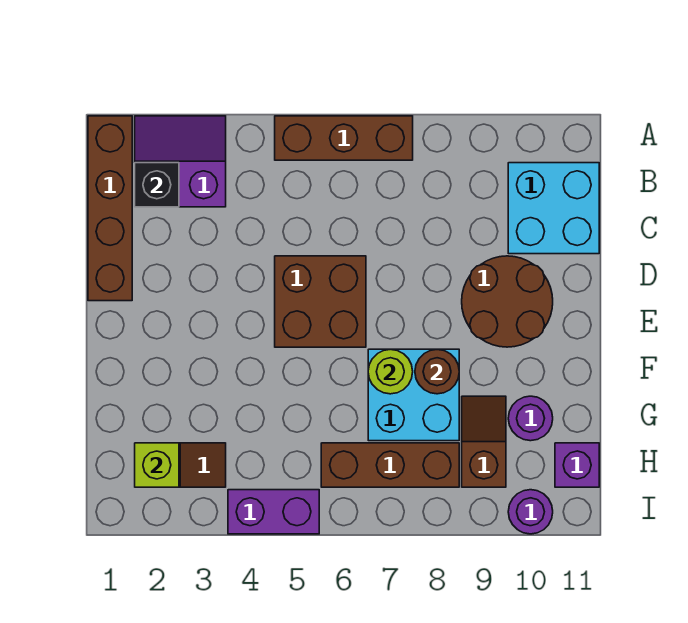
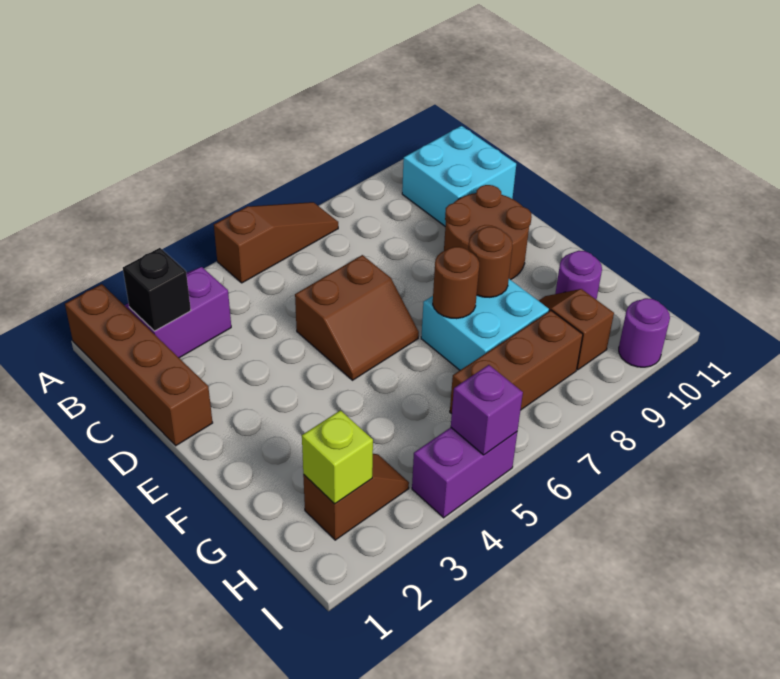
brown 1x3 brick [275,116,413,160] -> brown 1x3 slope [214,202,338,283]
brown 2x2 brick [275,256,366,347] -> brown 2x2 slope [295,255,419,380]
lime 1x1 round brick [368,349,413,394] -> brown 1x1 round brick [433,247,479,319]
purple 1x1 brick [555,443,599,487] -> purple 1x1 brick moved to [451,365,523,455]

